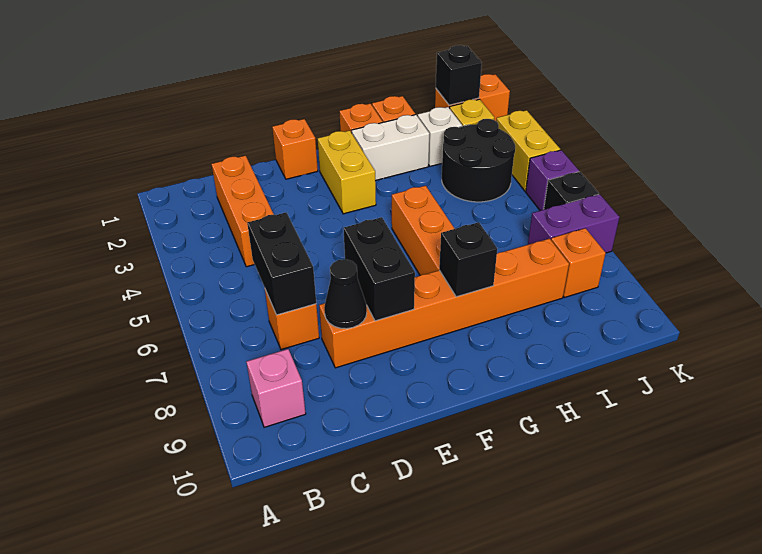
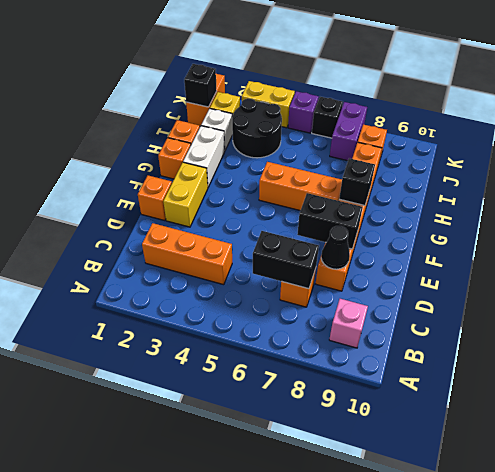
yellow 1x2 brick [318,131,376,214] -> yellow 1x2 brick turned to [163,162,208,227]

